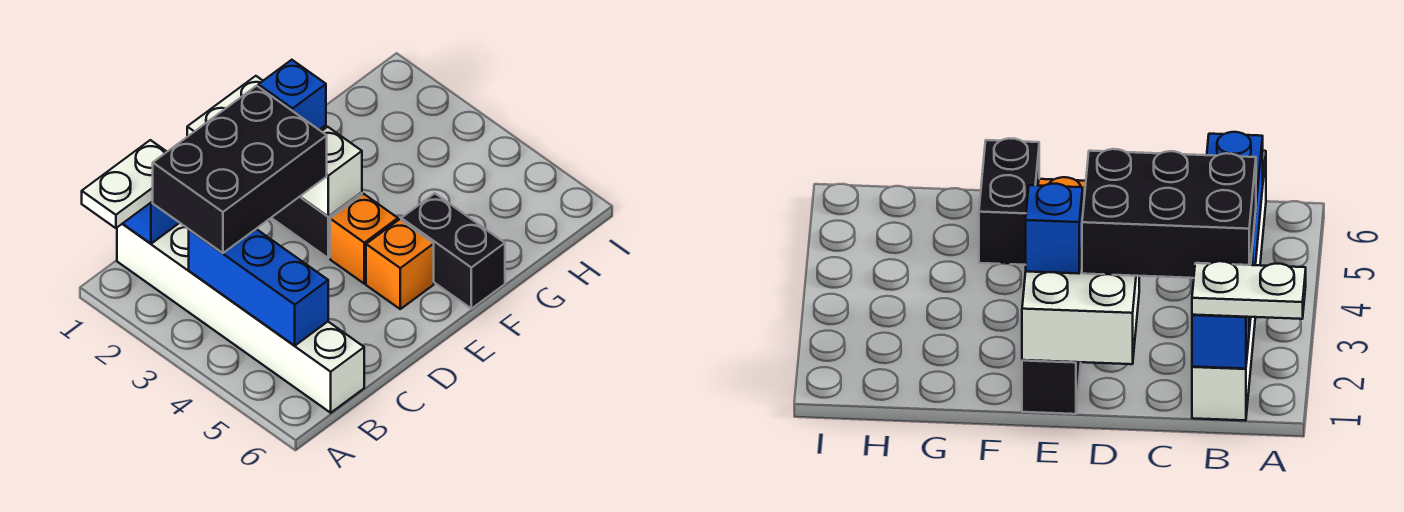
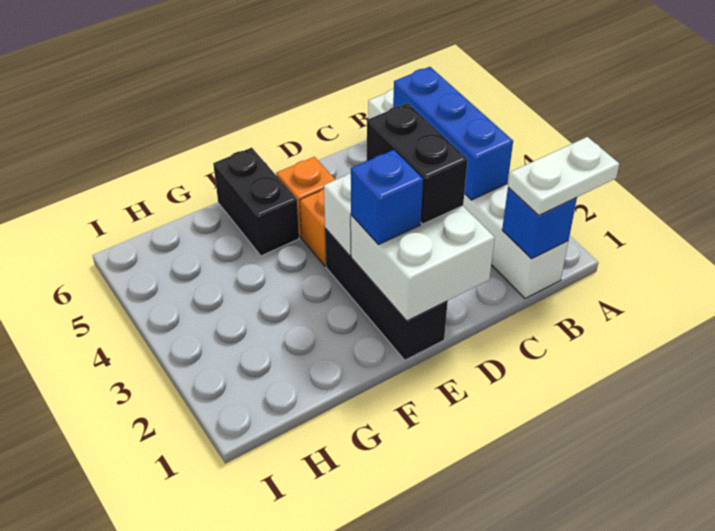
black 2x3 brick [152,86,327,253] -> black 1x2 brick [367,103,468,224]

